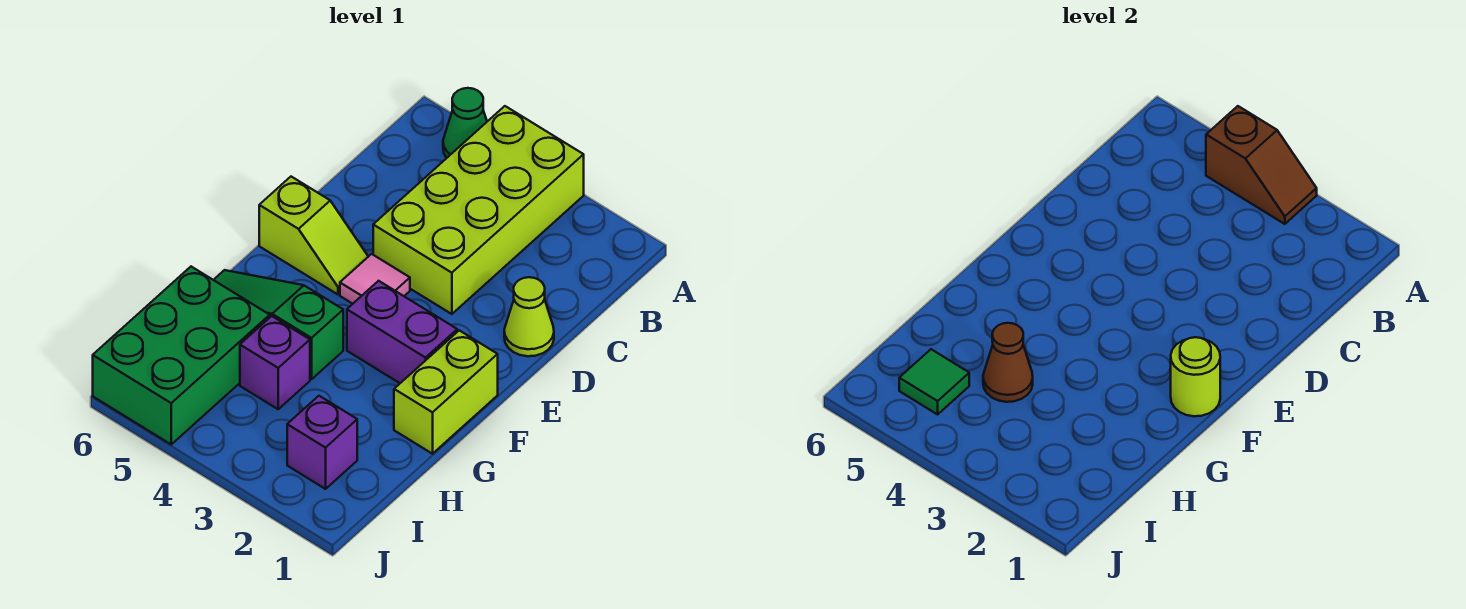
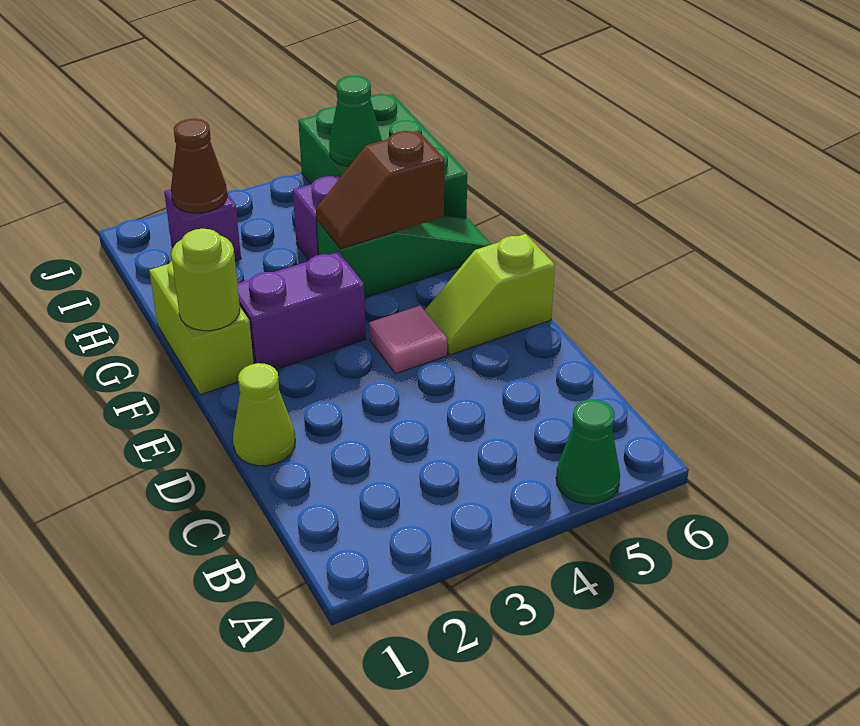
lime 2x4 brick [373,106,584,314] -> none
brown 1x2 slope [1206,106,1317,224] -> brown 1x2 slope moved to [316,131,444,249]
brown 1x1 cone [983,323,1033,402] -> brown 1x1 cone moved to [171,119,227,213]
green 1x1 tile [899,349,969,414] -> green 1x1 cone [329,76,382,167]

